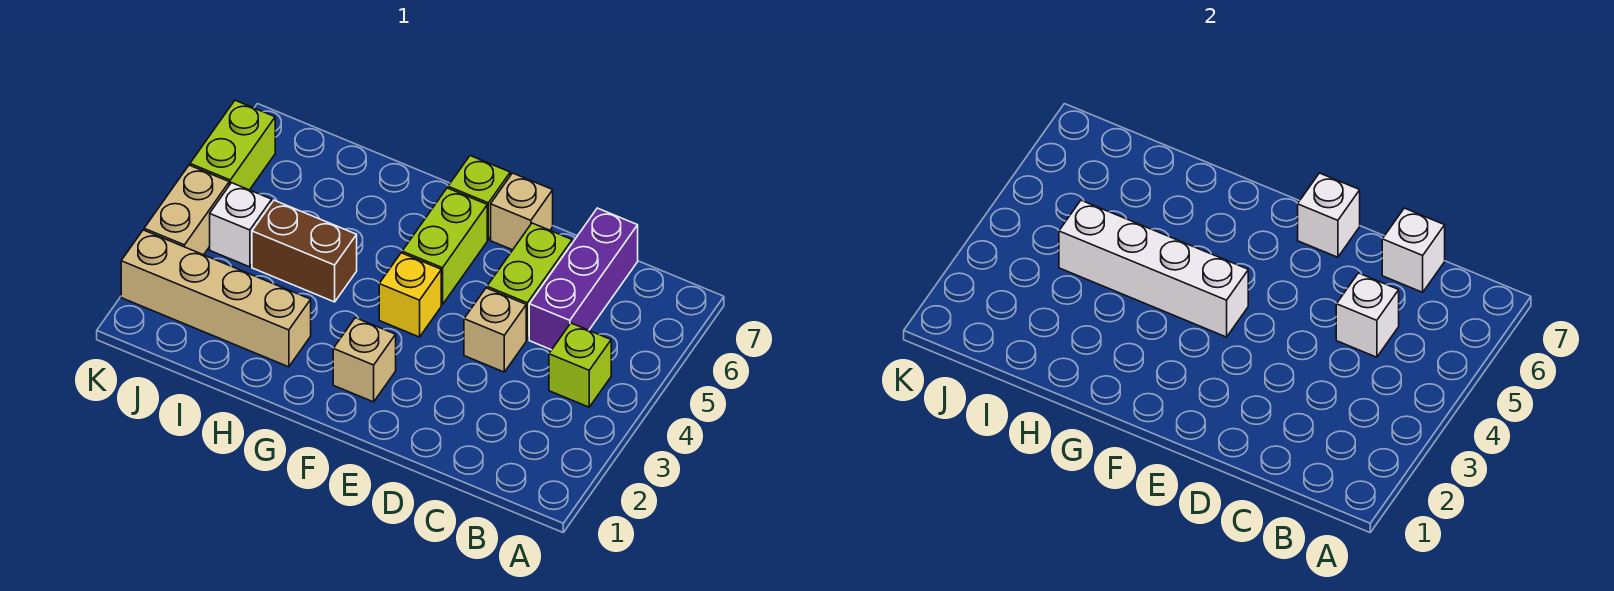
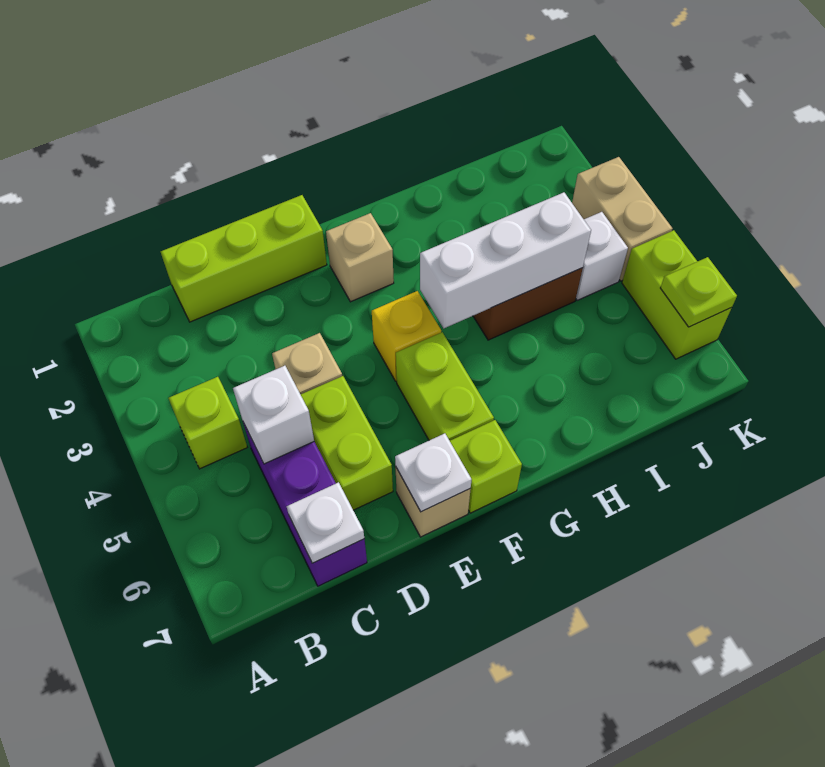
none -> lime 1x3 brick [161,195,327,322]
white 1x1 brick [1382,208,1445,292] -> white 1x1 plate [287,482,364,563]
white 1x1 brick [1298,173,1360,257] -> white 1x1 plate [395,433,472,512]
white 1x4 brick [1059,200,1248,337] -> white 1x3 brick [420,192,591,328]
tan 1x4 brick [121,230,311,367] -> none
none -> lime 1x1 plate [661,257,737,327]

